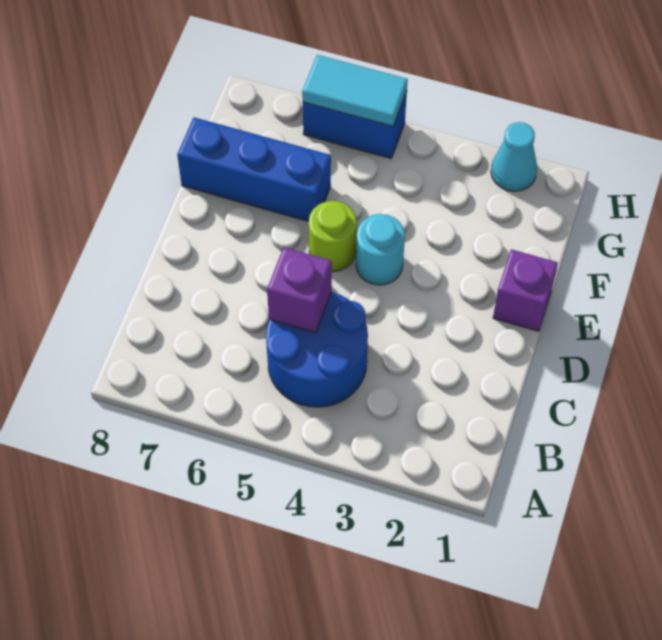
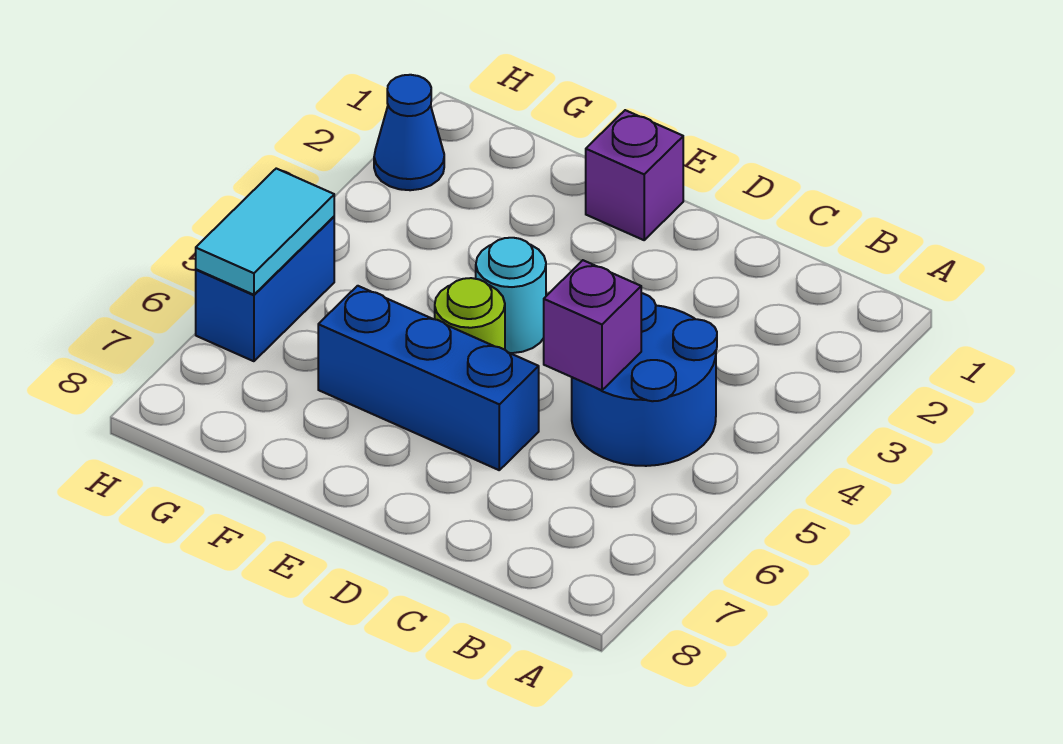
blue 1x3 brick [177,117,331,221] -> blue 1x3 brick turned to [318,286,539,470]
cyan 1x1 cone [491,122,537,191] -> blue 1x1 cone [374,75,444,190]

